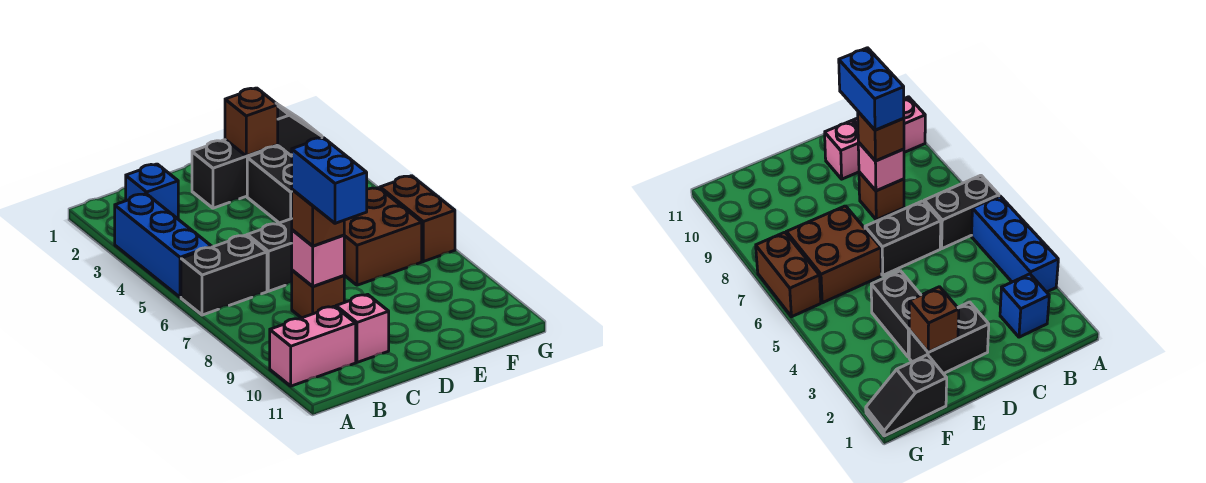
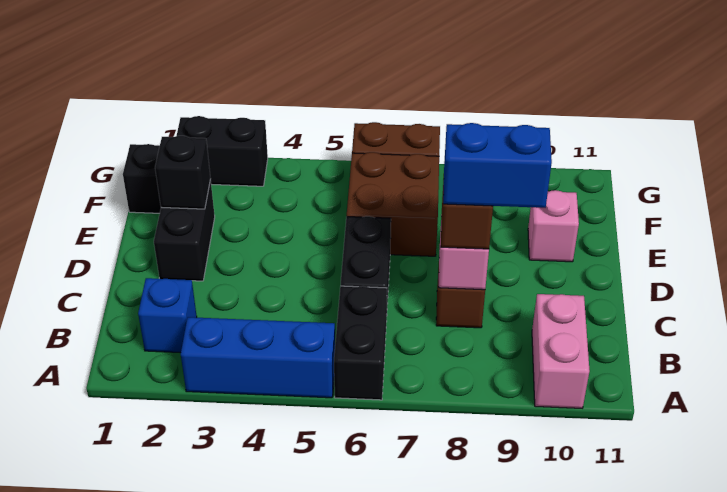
pink 1x1 brick [336,294,389,362] -> pink 1x1 brick moved to [528,190,579,262]
brown 1x1 brick [225,88,278,156] -> black 1x1 brick [155,136,211,209]
black 1x2 brick [247,146,292,223] -> black 1x2 brick moved to [177,116,268,186]

